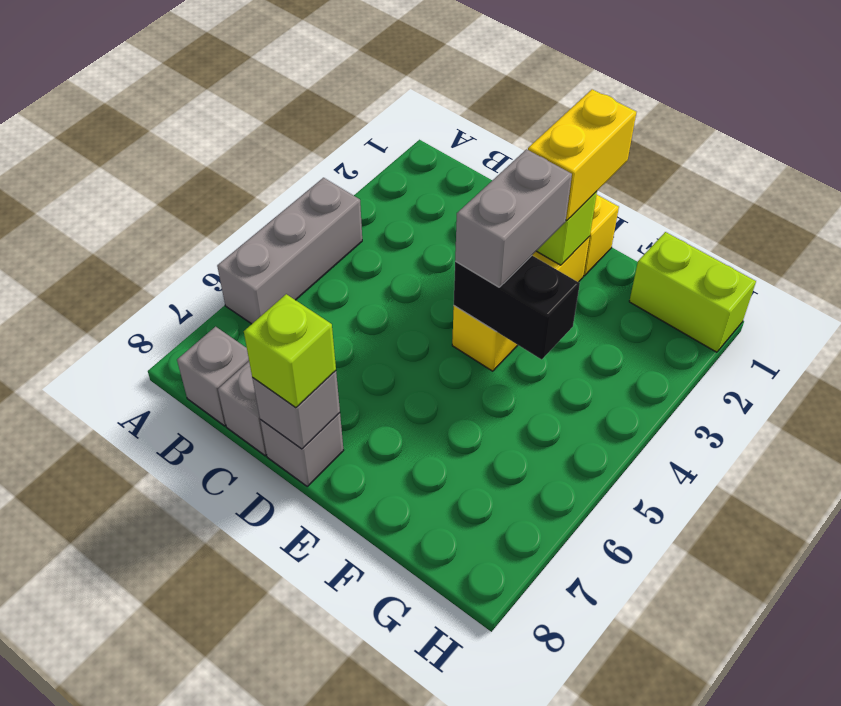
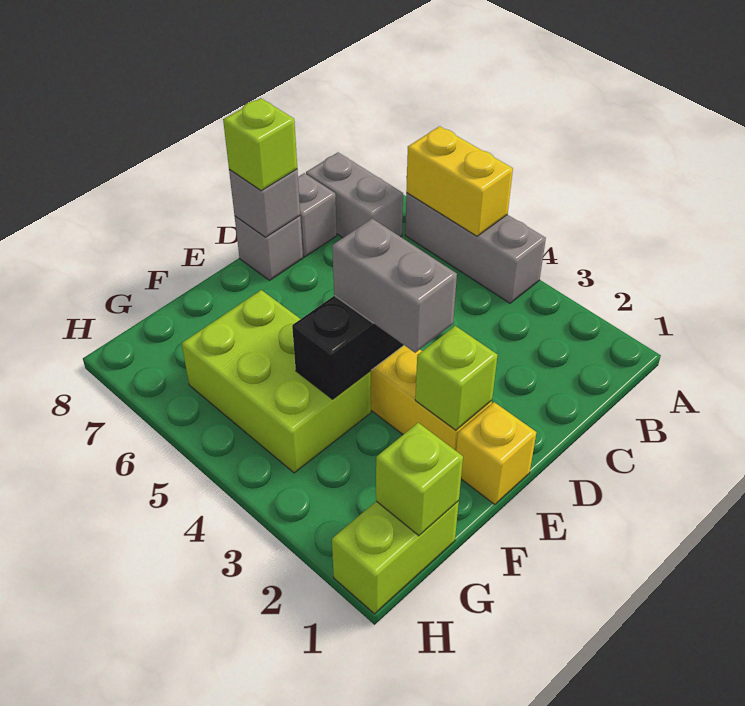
grey 1x1 brick [177,327,249,426] -> grey 1x2 brick [306,153,403,238]
yellow 1x2 brick [528,89,636,220] -> yellow 1x2 brick moved to [406,126,513,236]
none -> lime 2x3 brick [182,290,371,473]
none -> lime 1x1 brick [376,423,463,536]

